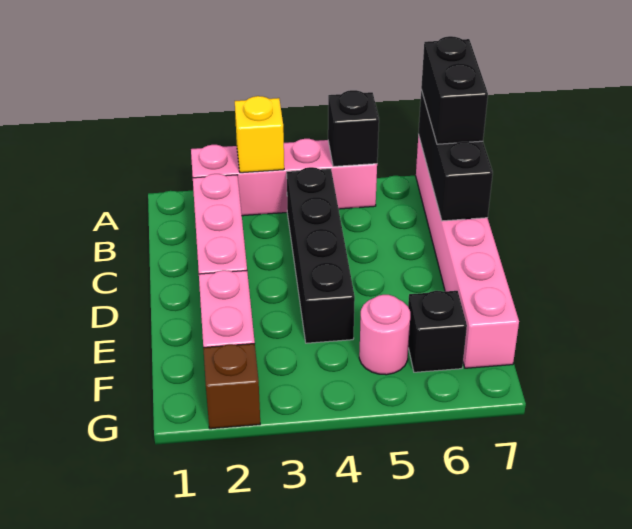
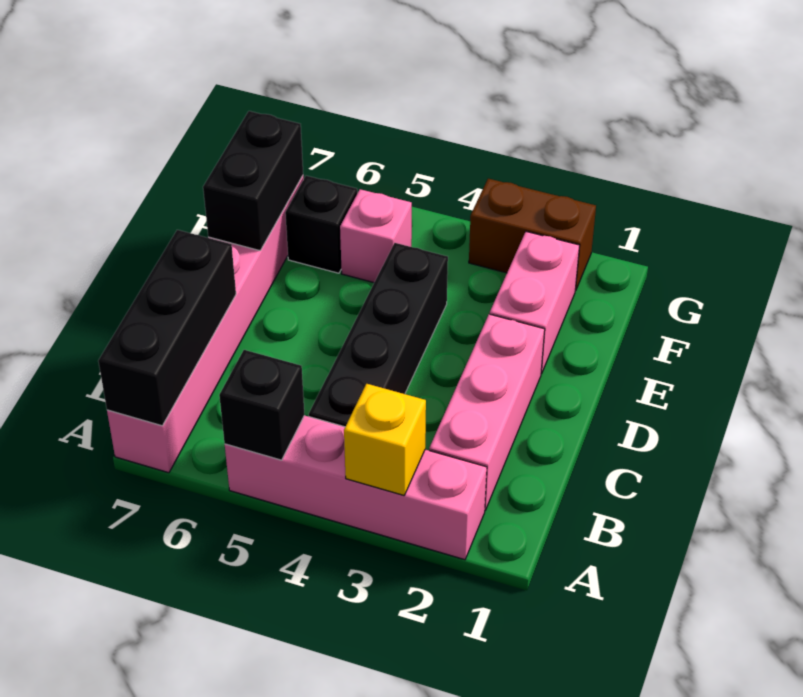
black 1x2 brick [421,36,488,144] -> black 1x2 brick moved to [203,111,303,251]
pink 1x1 round brick [359,295,410,375] -> pink 1x1 brick [340,189,412,283]
brown 1x1 brick [203,344,260,429] -> brown 1x2 brick [469,179,596,291]

